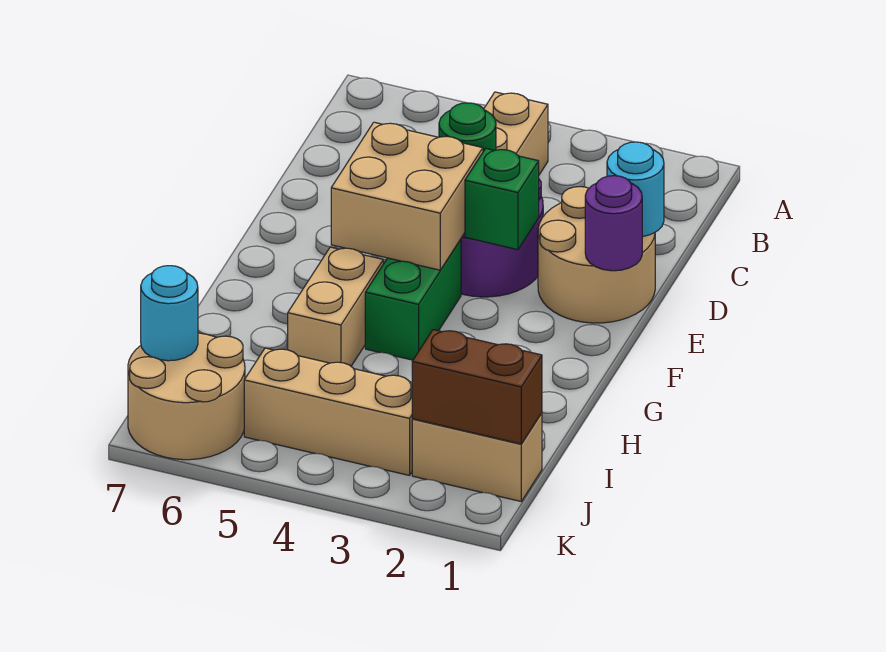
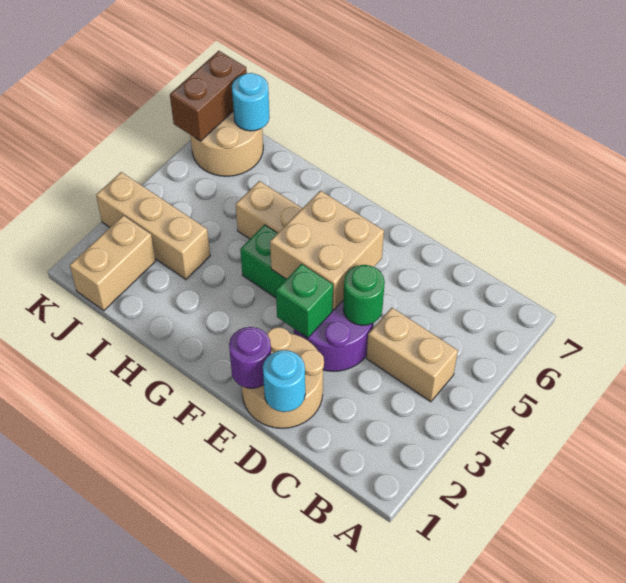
brown 1x2 brick [412,330,542,444] -> brown 1x2 brick moved to [170,51,247,141]
tan 1x3 brick [244,348,412,475] -> tan 1x3 brick turned to [96,172,210,279]

